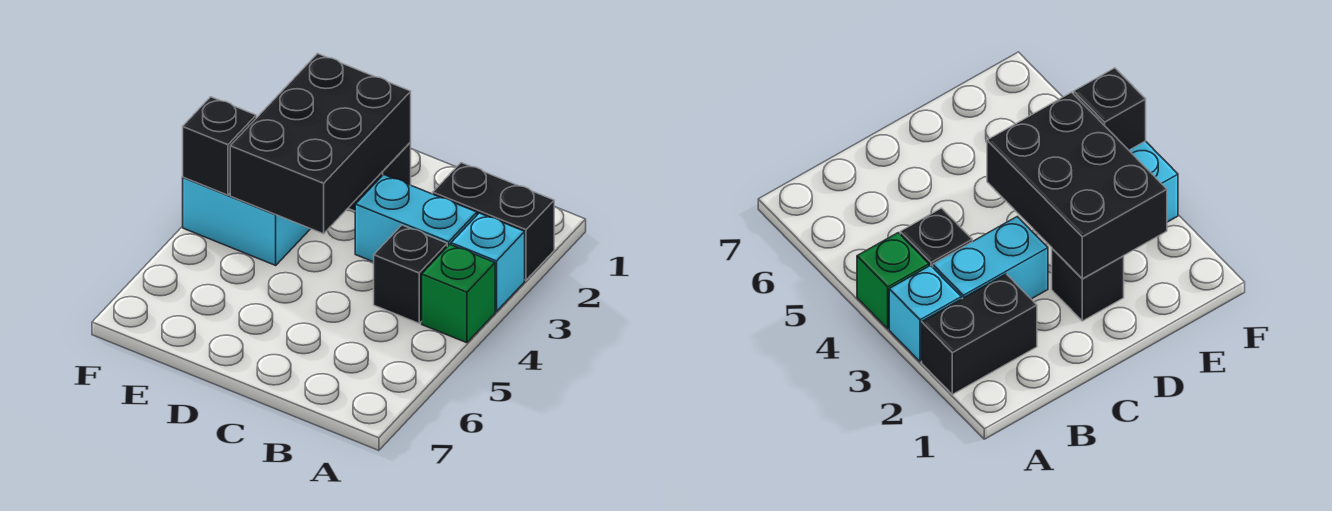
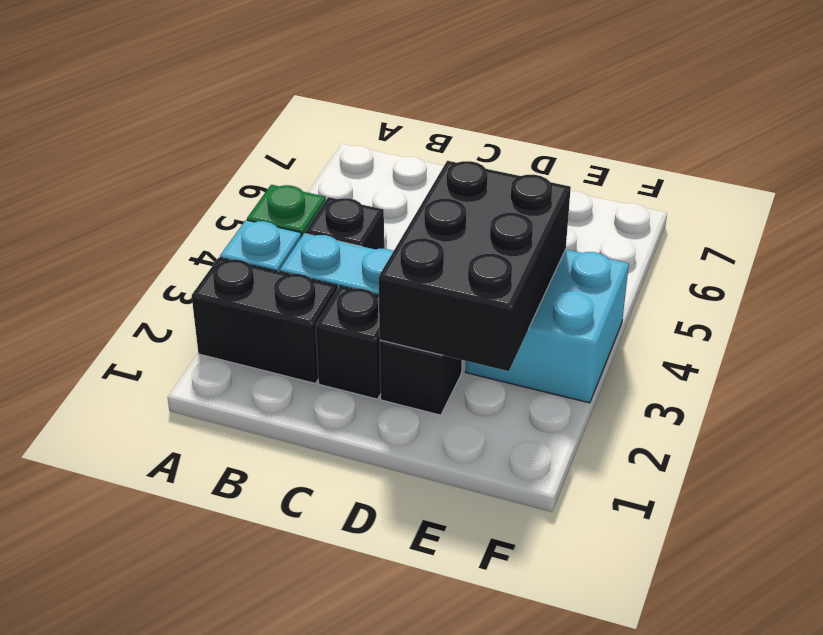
black 1x1 brick [183,97,256,195] -> black 1x1 brick moved to [316,286,381,399]

